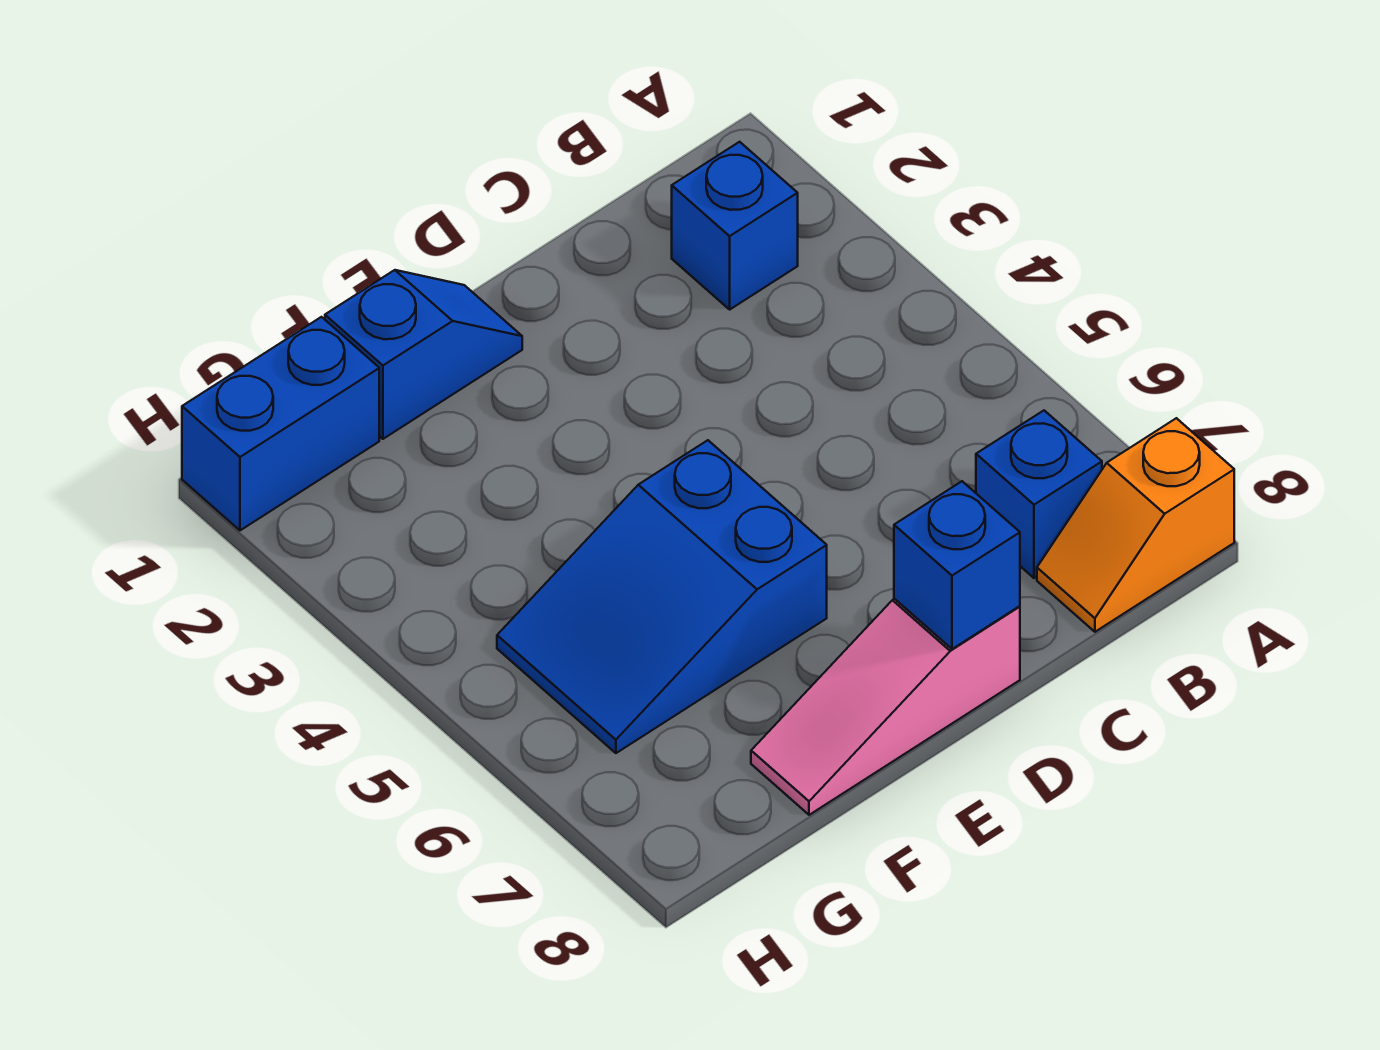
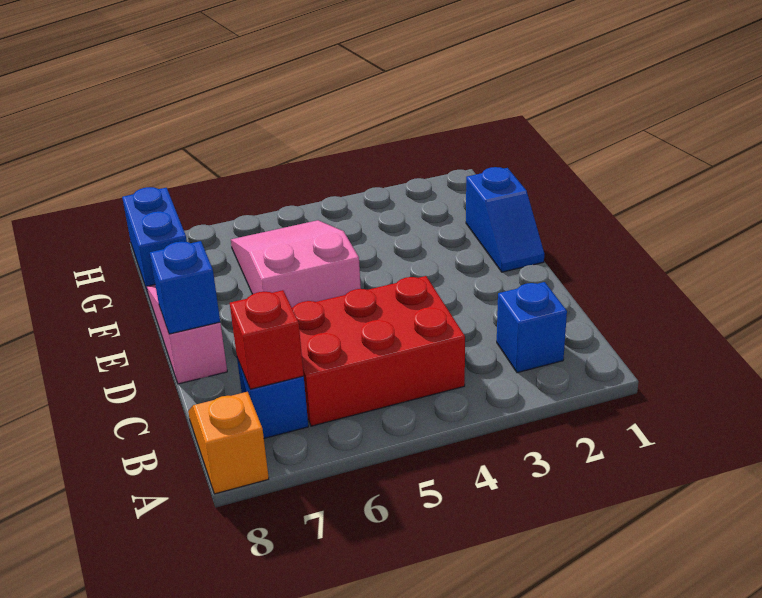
none -> red 2x3 brick [292,276,465,426]
none -> red 1x1 brick [230,290,304,389]
blue 2x3 slope [497,440,827,753] -> pink 2x3 slope [231,220,361,307]
blue 1x2 brick [182,317,379,530] -> blue 1x2 brick moved to [122,187,187,290]

